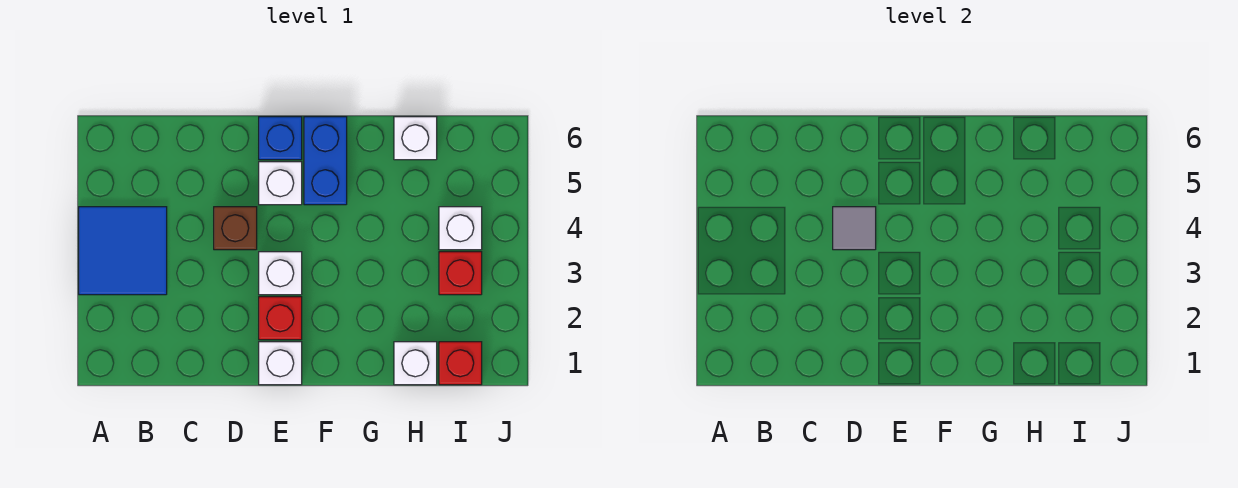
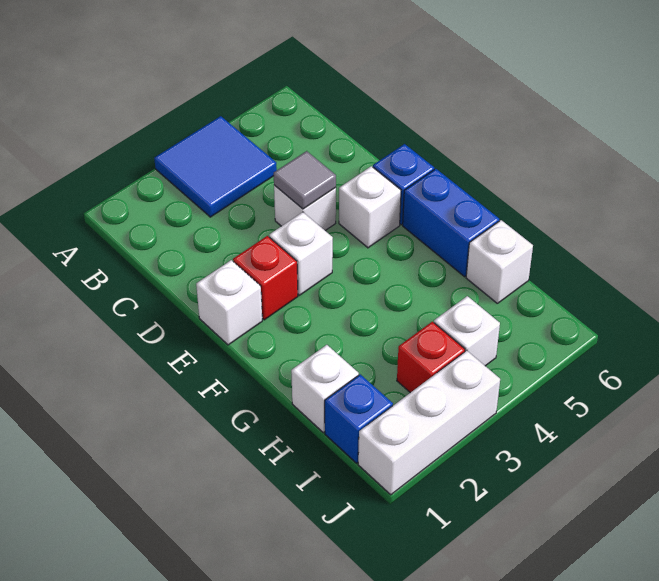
brown 1x1 brick [214,207,257,250] -> white 1x1 brick [274,185,336,231]
blue 1x2 brick [304,117,347,205] -> blue 1x2 brick turned to [403,169,499,277]
red 1x1 brick [439,342,482,385] -> blue 1x1 brick [325,374,393,463]
none -> white 1x3 brick [358,351,500,495]

